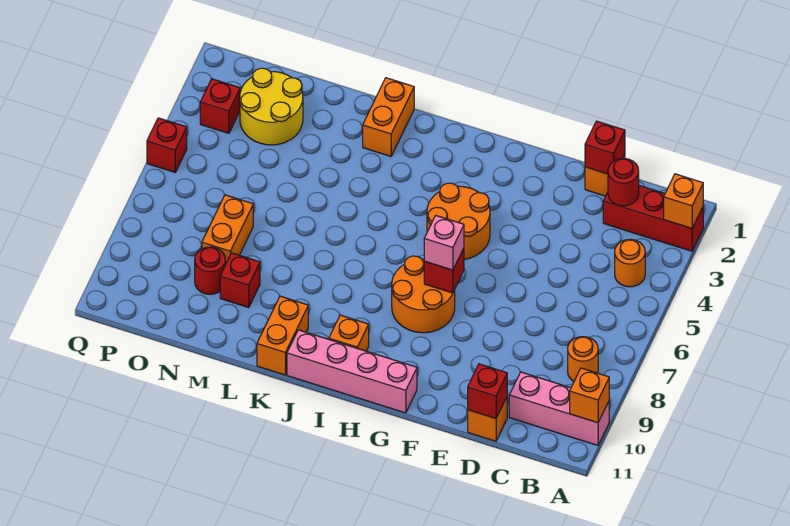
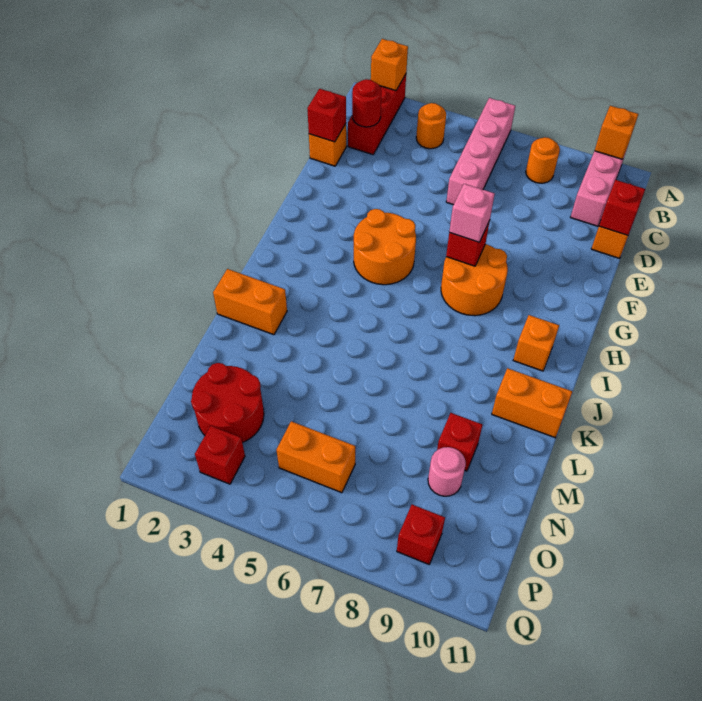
pink 1x4 brick [287,330,417,413] -> pink 1x4 brick moved to [446,98,515,205]
yellow 2x2 round brick [240,68,303,145] -> red 2x2 round brick [191,363,264,443]
orange 1x2 brick [202,195,253,265] -> orange 1x2 brick moved to [276,421,355,493]
red 1x1 round brick [195,247,225,294] -> pink 1x1 round brick [428,447,466,496]
red 1x1 brick [147,118,187,172] -> red 1x1 brick moved to [397,505,445,564]

